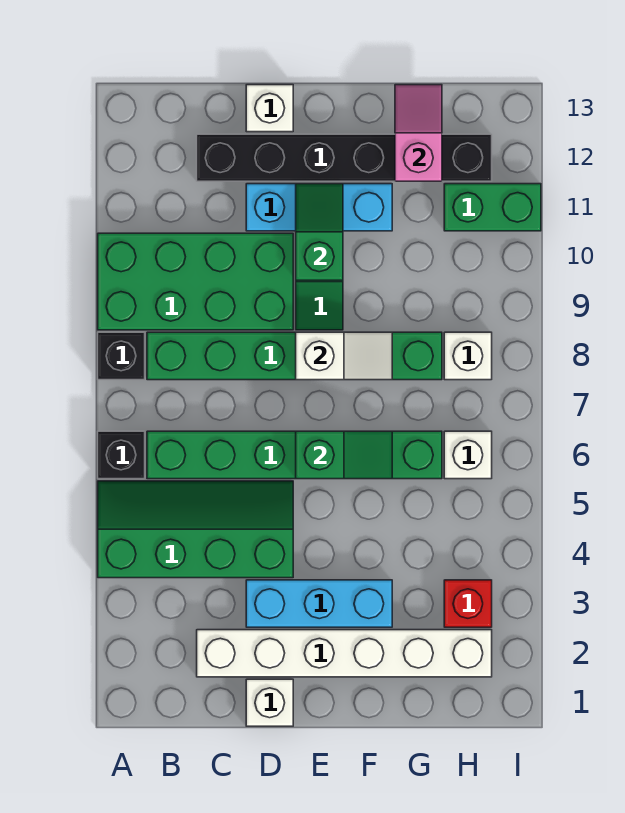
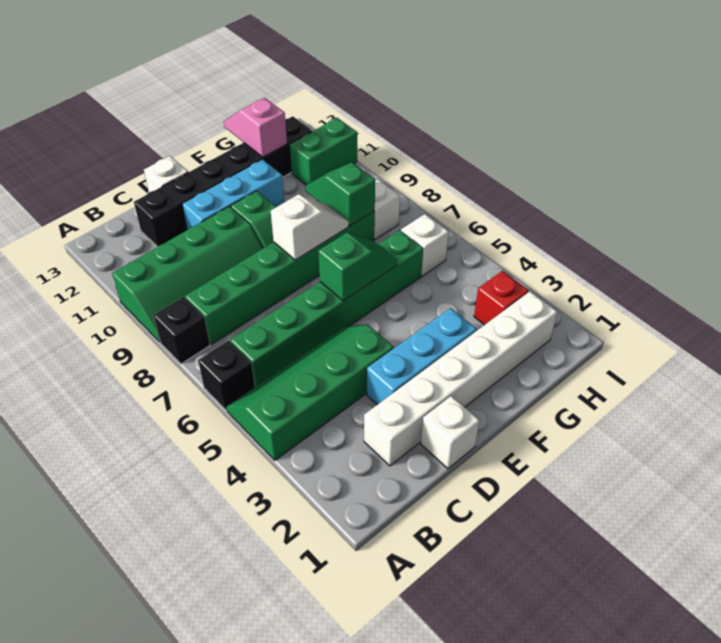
green 2x4 brick [98,233,293,330] -> green 2x4 slope [112,207,263,342]
green 1x2 slope [296,184,343,280] -> green 1x2 slope moved to [306,162,375,226]

